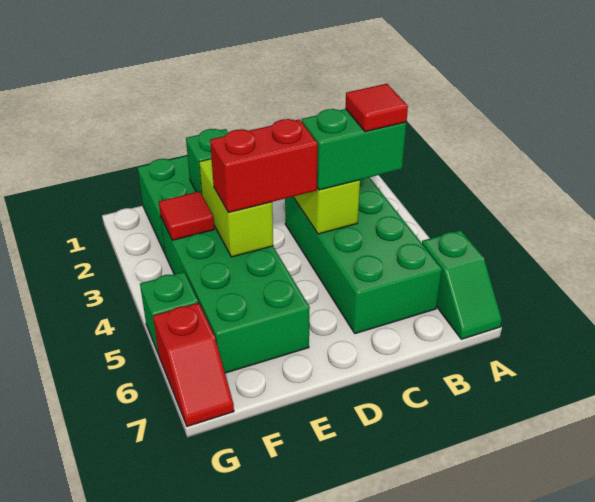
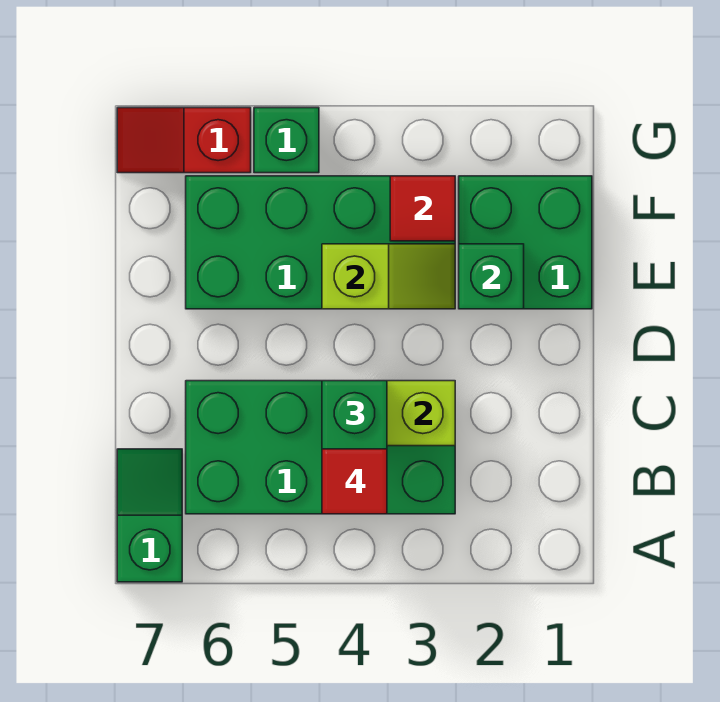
green 1x2 slope [422,230,502,339] -> green 1x2 slope turned to [117,449,182,582]
red 1x2 brick [210,119,318,213] -> none
lime 1x2 brick [199,159,273,257] -> lime 1x2 slope [322,244,455,309]

